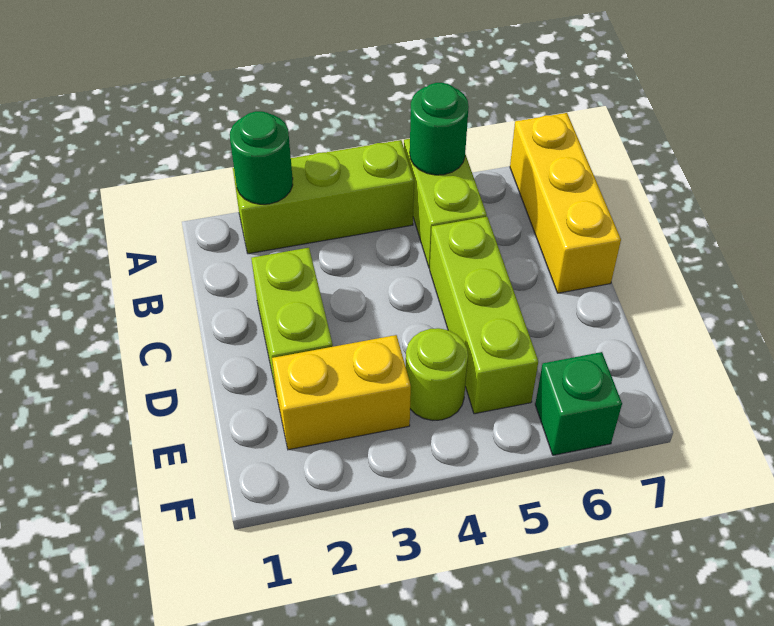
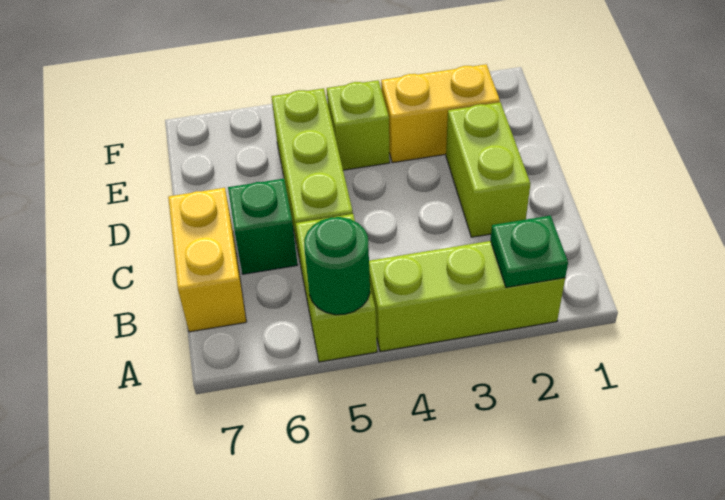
green 1x1 round brick [230,111,293,204] -> green 1x1 plate [491,216,568,287]
yellow 1x3 brick [510,113,621,293] -> yellow 1x2 brick [168,188,246,332]
lime 1x1 round brick [406,328,468,421] -> lime 1x1 brick [327,80,390,170]
green 1x1 brick [535,352,622,455] -> green 1x1 brick moved to [228,179,298,274]

